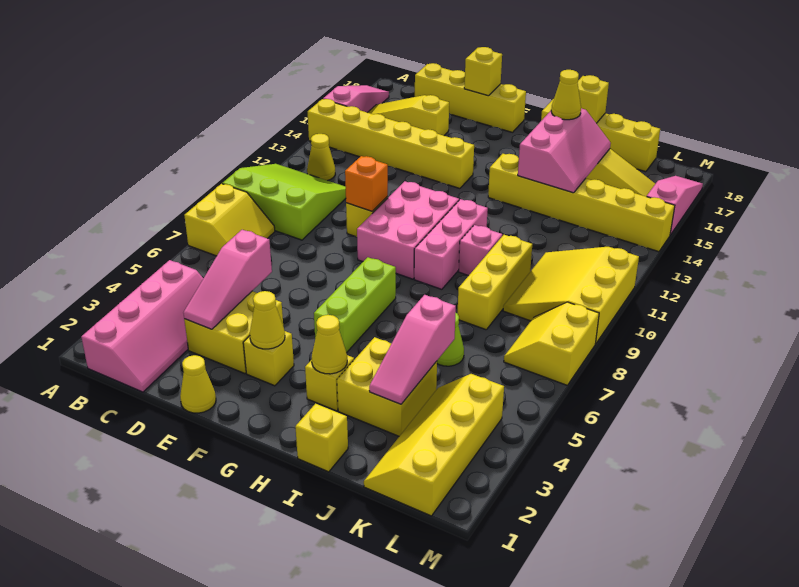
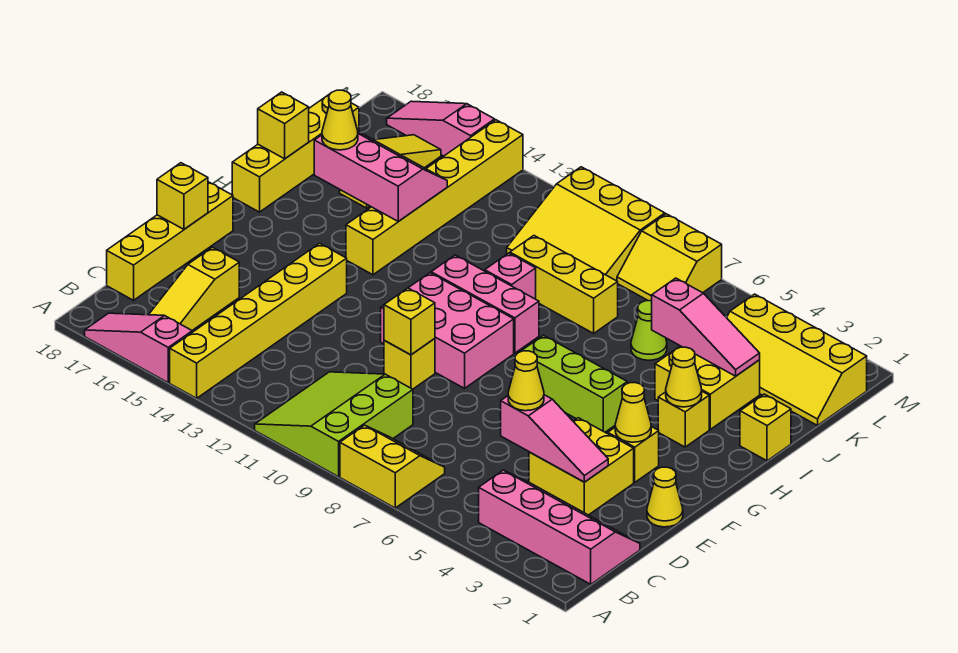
yellow 1x1 cone [307,134,335,181] -> yellow 1x1 cone moved to [508,351,544,411]
orange 1x1 brick [345,156,388,211] -> yellow 1x1 brick [384,288,435,355]

